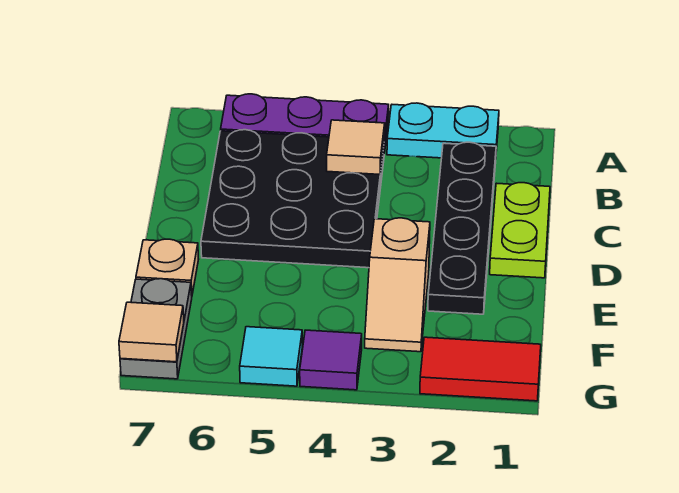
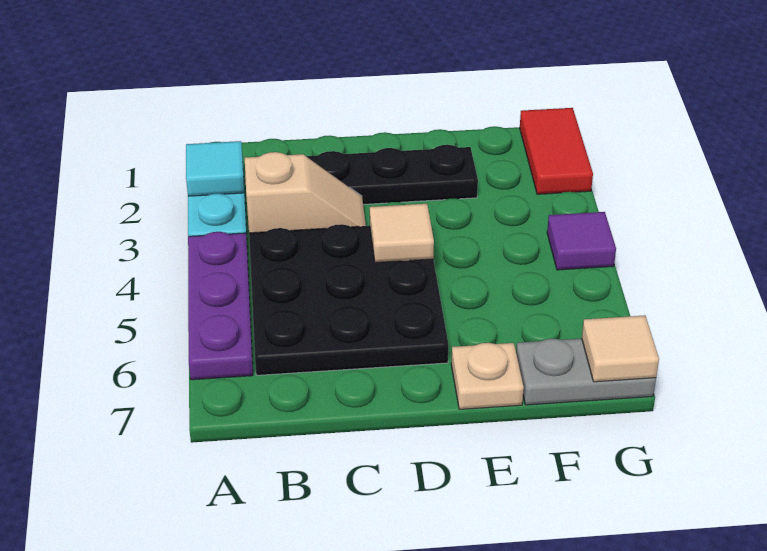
tan 1x1 tile [327,120,385,174] -> tan 1x1 tile moved to [370,204,434,263]
lime 1x2 plate [490,183,550,278] -> none
tan 1x2 slope [365,218,430,352] -> tan 1x2 slope moved to [245,152,366,233]
cyan 1x1 tile [240,327,302,386] -> cyan 1x1 tile moved to [186,141,244,196]

